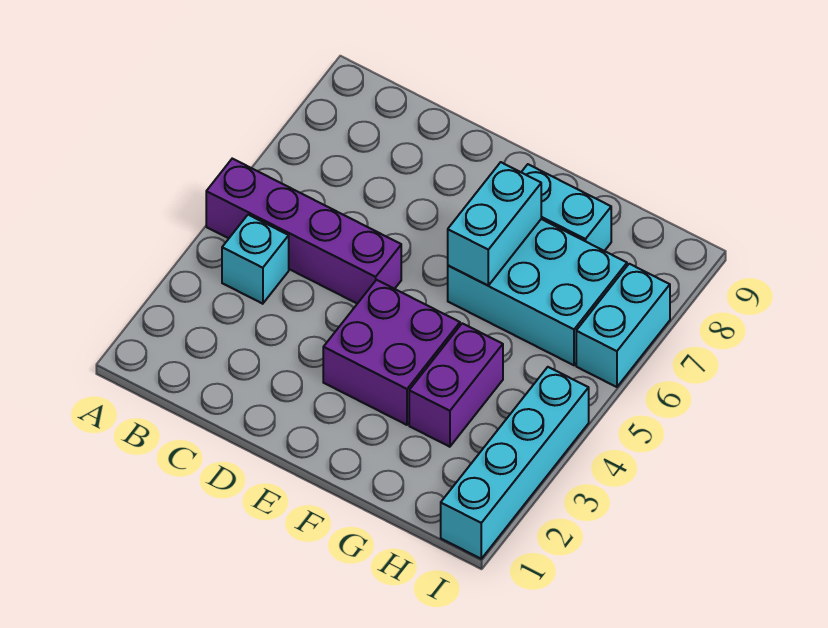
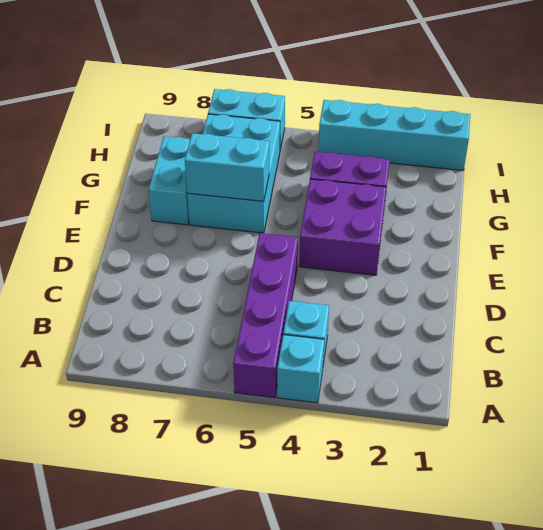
none -> cyan 1x1 brick [277,335,324,403]

